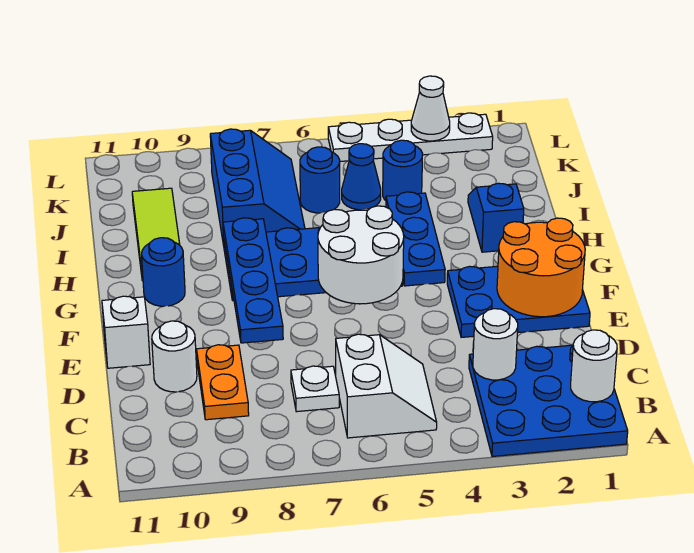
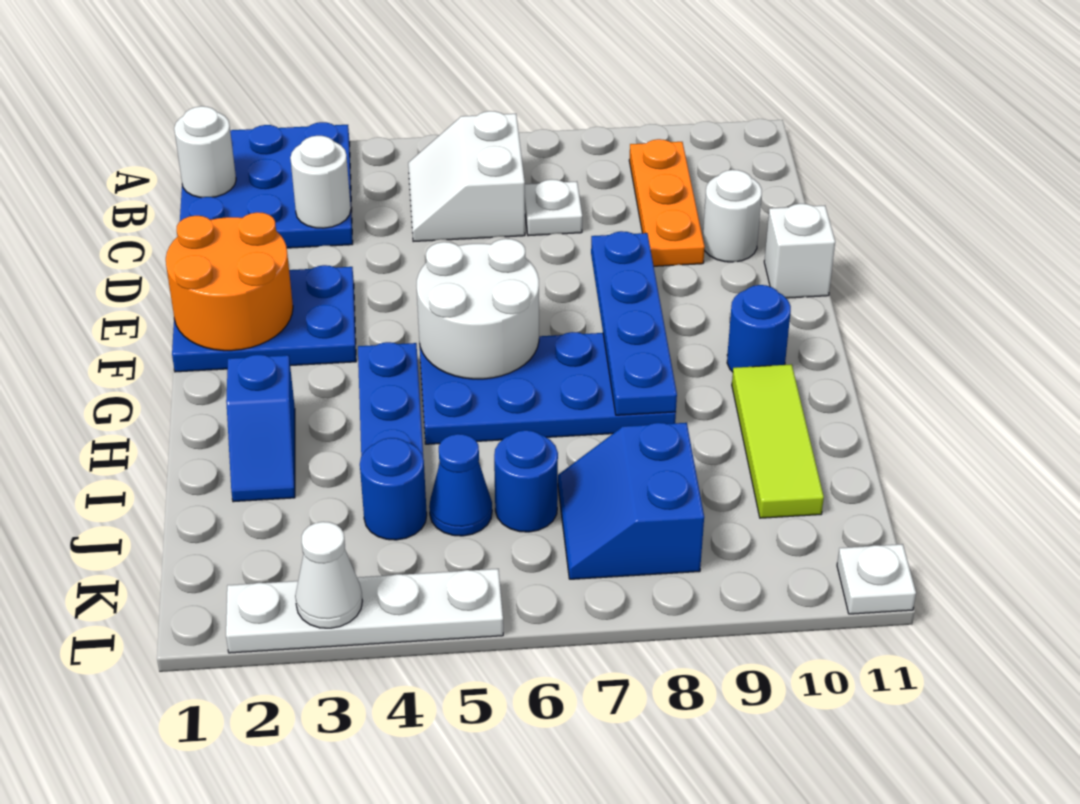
orange 1x2 plate [197,345,249,420] -> orange 1x3 plate [629,139,705,266]
blue 2x3 slope [210,129,305,245] -> blue 2x2 slope [558,423,704,579]
none -> white 1x1 plate [837,544,916,614]

